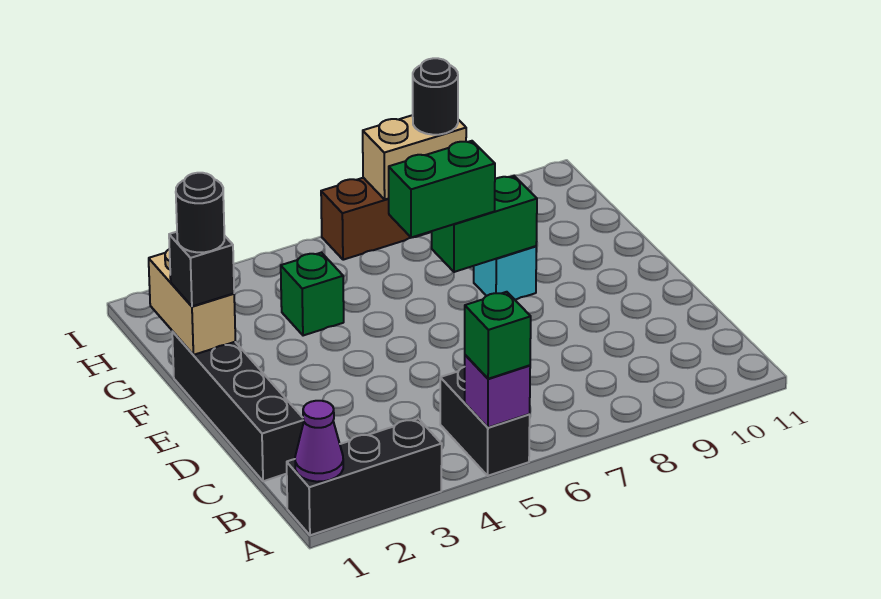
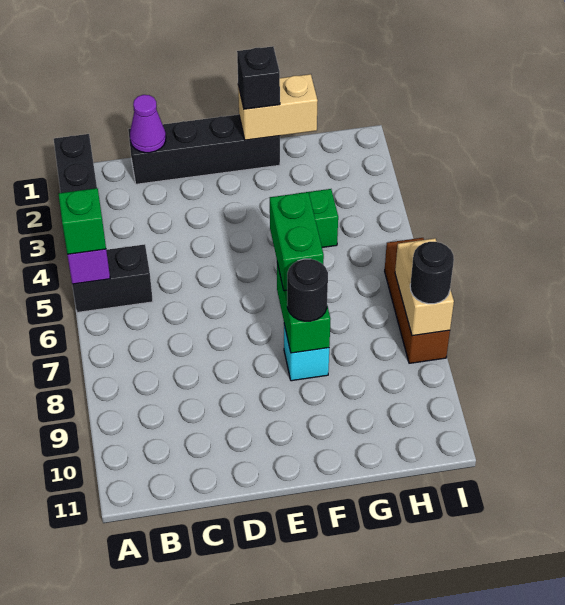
purple 1x1 cone [295,401,343,482] -> purple 1x1 cone moved to [130,95,166,153]
black 1x1 round brick [176,173,224,252] -> black 1x1 round brick moved to [287,259,328,321]

